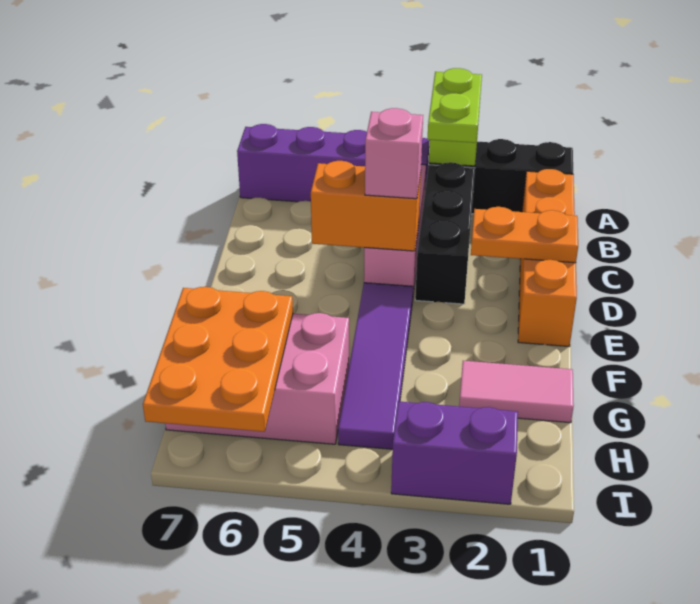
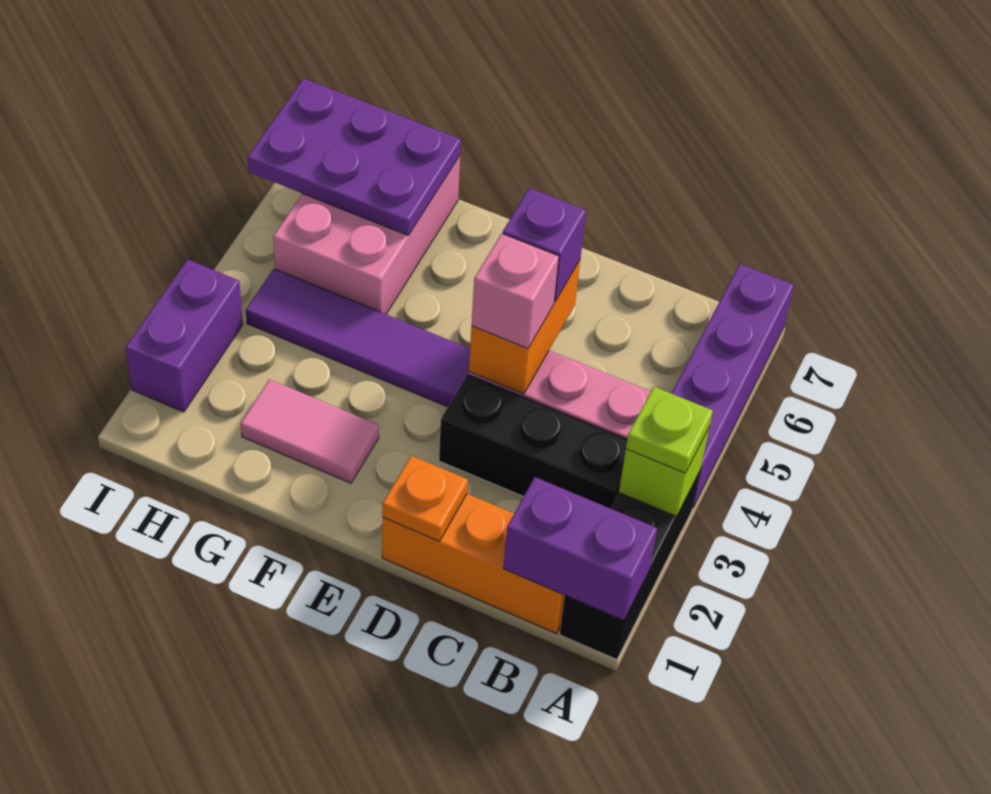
none -> purple 1x2 brick [503,477,657,620]
lime 1x2 plate [428,68,482,143] -> lime 1x1 plate [626,387,713,473]
orange 1x4 brick [518,169,577,346] -> orange 1x3 brick [382,494,565,633]
orange 1x2 plate [471,207,578,263] -> orange 1x1 plate [382,456,468,541]
none -> purple 1x1 brick [503,188,586,301]
pink 1x2 tile [459,361,574,423] -> pink 1x2 tile turned to [241,379,379,483]
orange 2x3 plate [143,287,293,432] -> purple 2x3 plate [248,78,461,235]

